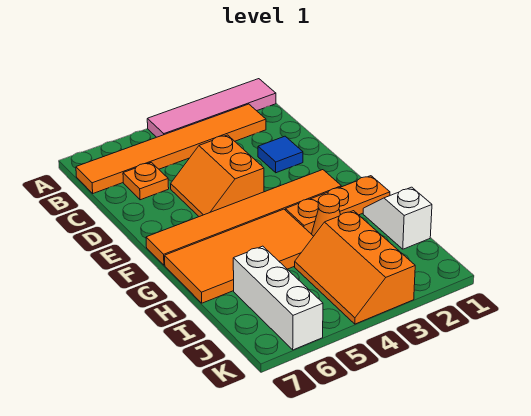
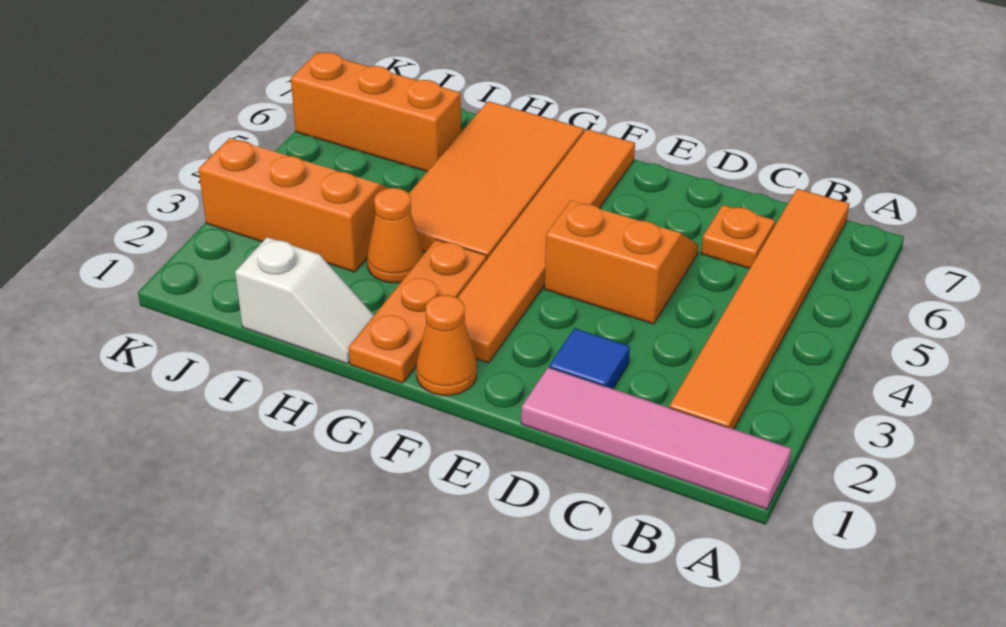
pink 1x4 tile [147,79,276,137] -> pink 1x4 tile turned to [521,367,791,509]
none -> orange 1x1 cone [416,295,477,396]
white 1x3 brick [233,246,323,350] -> orange 1x3 brick [291,52,461,172]

